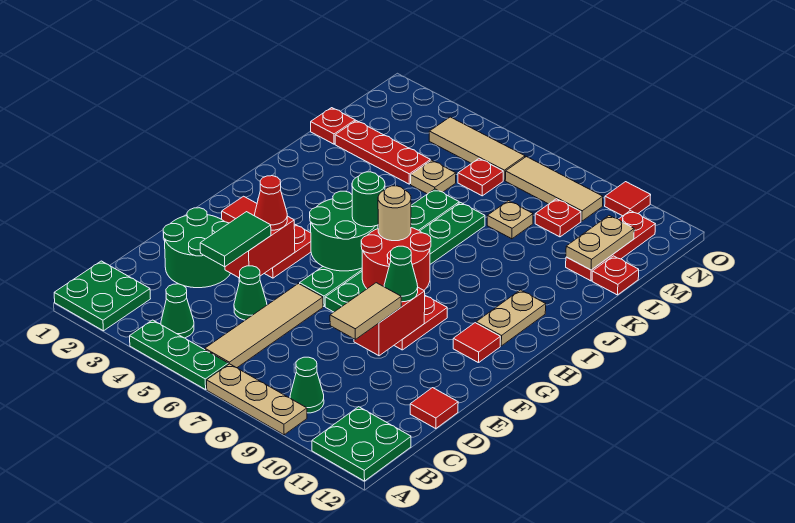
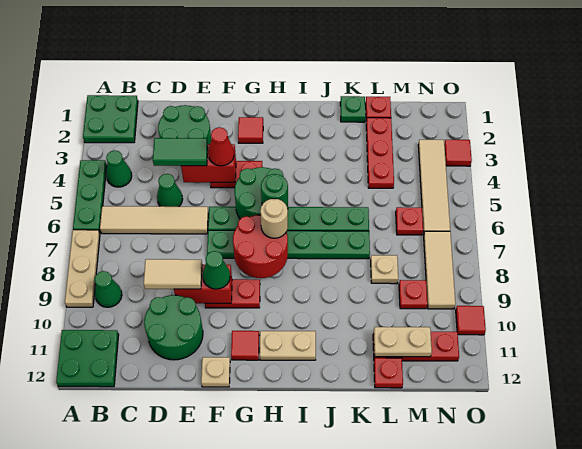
none -> green 2x2 round brick [144,295,203,360]
red 1x1 tile [410,388,458,428] -> red 1x1 tile moved to [444,140,472,166]
none -> green 1x1 plate [340,96,366,122]
tan 1x1 plate [411,160,456,194] -> tan 1x1 plate moved to [201,357,230,387]
tan 1x3 tile [429,117,525,180] -> tan 1x4 tile [418,140,450,234]

